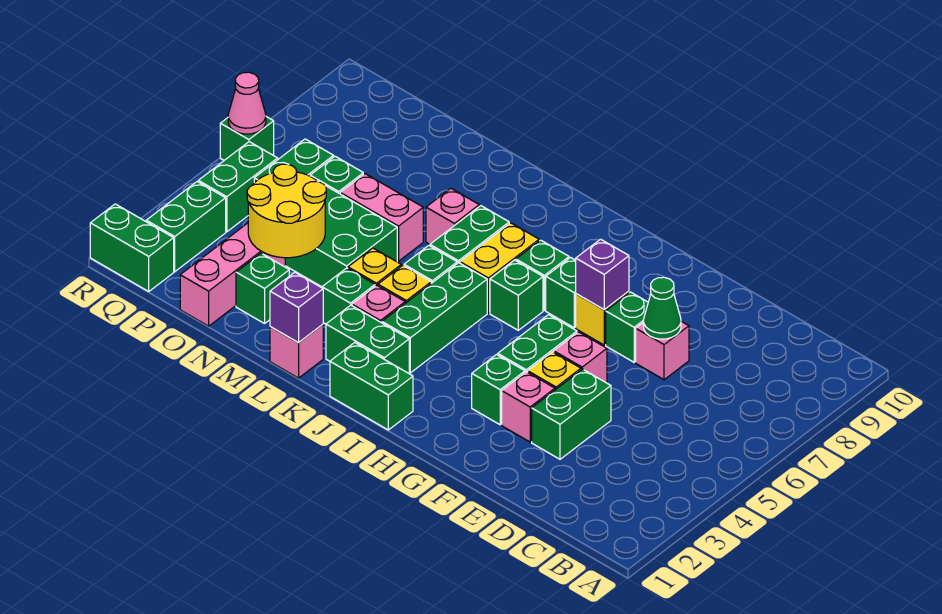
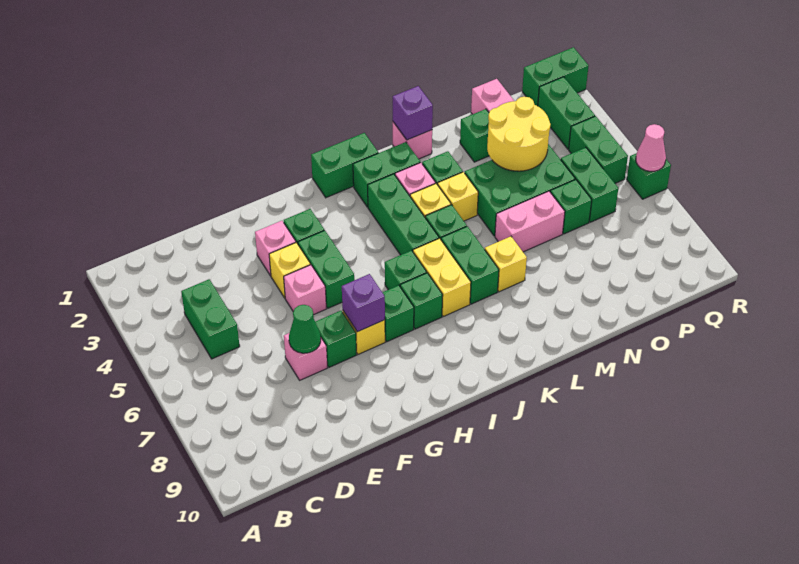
green 1x2 brick [532,369,611,459] -> green 1x2 brick moved to [181,279,240,359]
pink 1x1 brick [426,188,479,244] -> yellow 1x1 brick [485,236,527,292]

